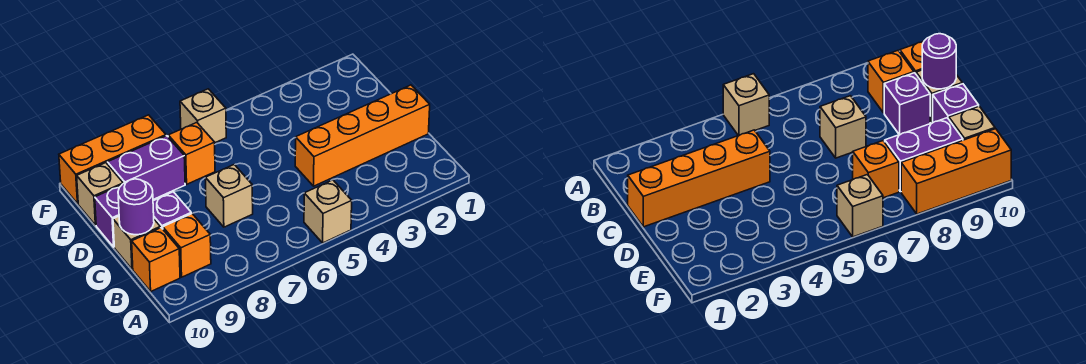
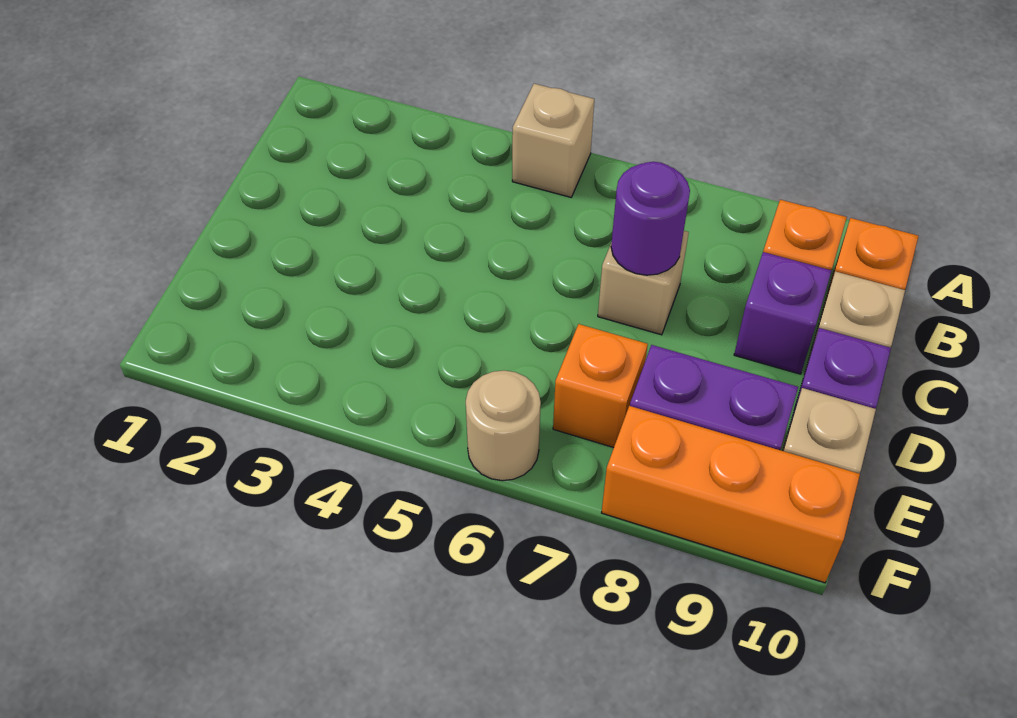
orange 1x4 brick [295,85,430,186] -> none
purple 1x1 round brick [118,179,154,235] -> purple 1x1 round brick moved to [611,162,690,275]
tan 1x1 brick [180,89,226,143] -> tan 1x1 round brick [466,370,541,481]

